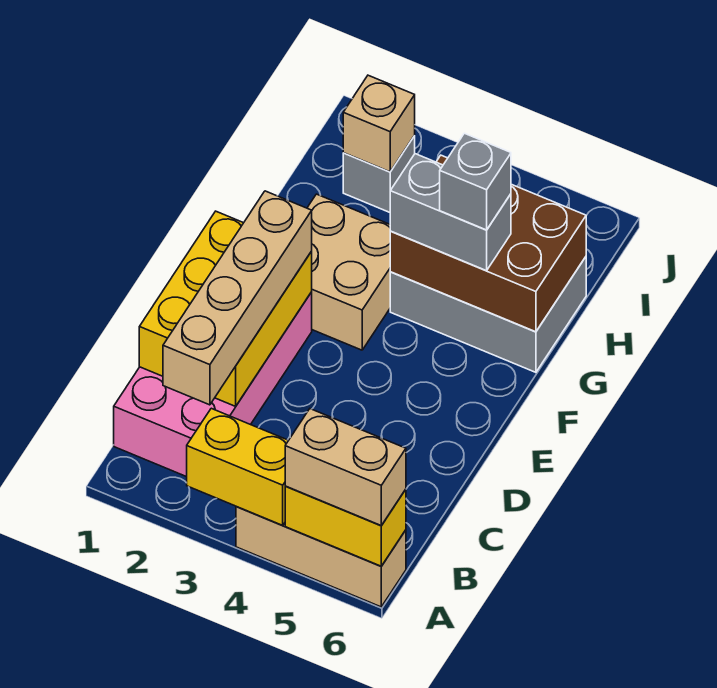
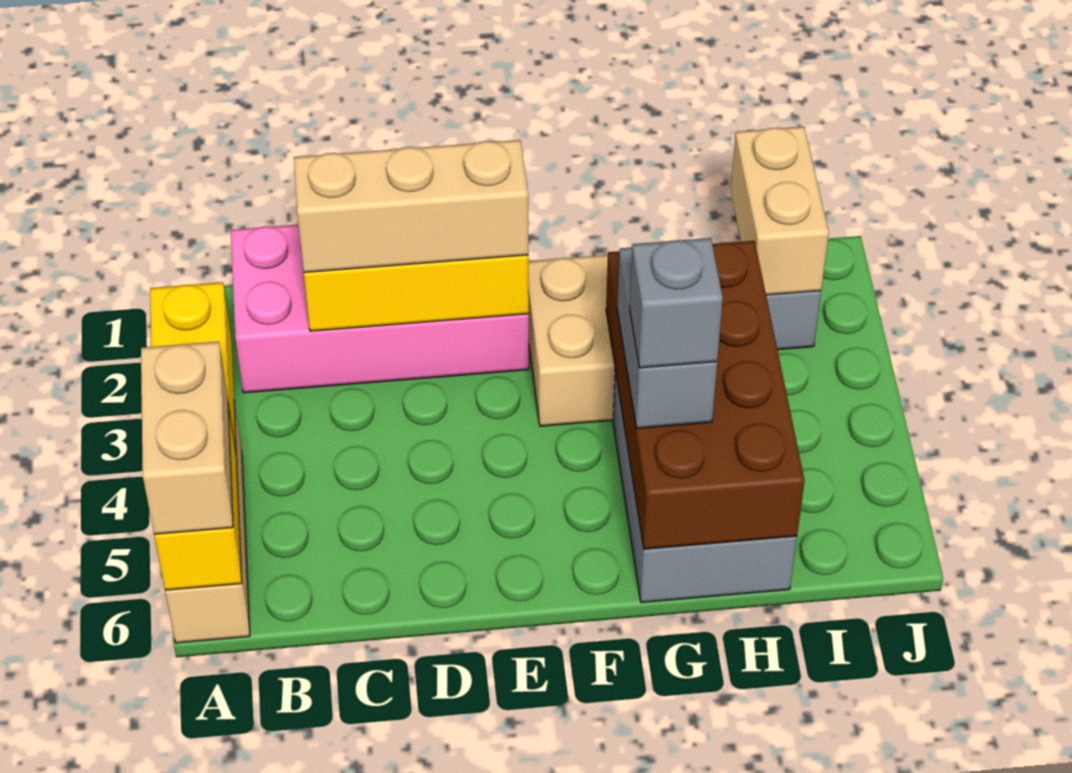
tan 1x4 brick [163,191,312,405] -> tan 1x3 brick [294,140,528,273]
brown 2x3 brick [390,155,586,332] -> brown 2x4 brick [606,241,805,549]
tan 1x1 brick [343,75,415,172] -> tan 1x2 brick [731,127,829,295]

